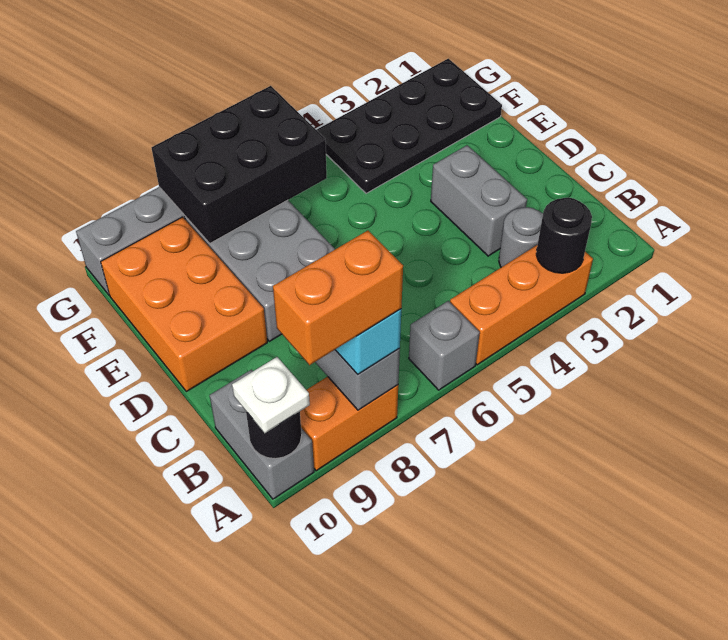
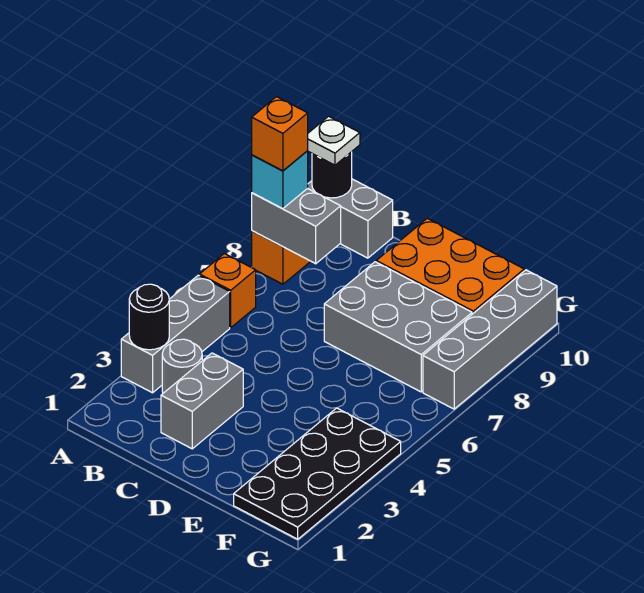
orange 1x3 brick [450,245,593,365] -> grey 1x3 brick [121,275,230,393]
grey 1x1 brick [409,301,480,390] -> orange 1x1 brick [200,254,256,328]
orange 1x2 brick [273,231,403,365] -> orange 1x1 brick [252,97,308,171]
grey 1x2 brick [431,145,527,256] -> grey 1x2 brick turned to [161,353,243,449]
black 2x3 brick [151,86,327,243] -> none

